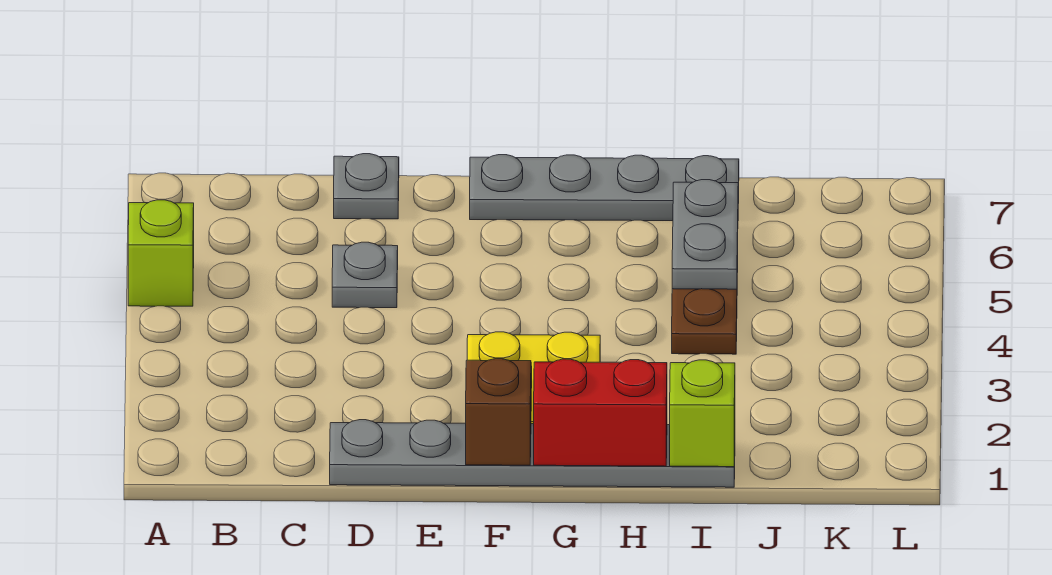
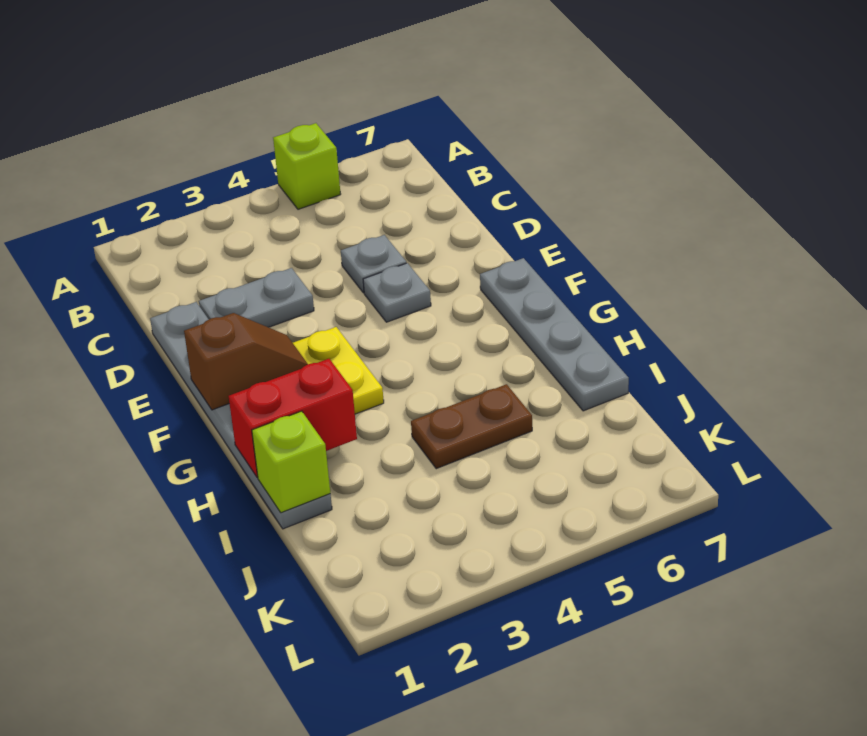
grey 1x1 plate [334,154,399,219] -> grey 1x1 plate moved to [363,263,431,322]
red 1x2 brick [534,359,667,466] -> red 1x2 brick turned to [229,359,357,477]
grey 1x2 plate [672,180,738,289] -> grey 1x2 plate moved to [199,268,314,327]

